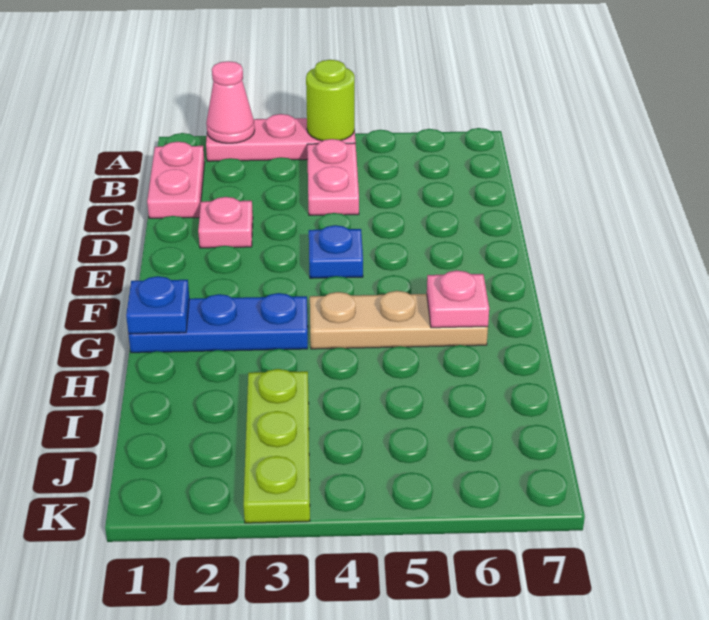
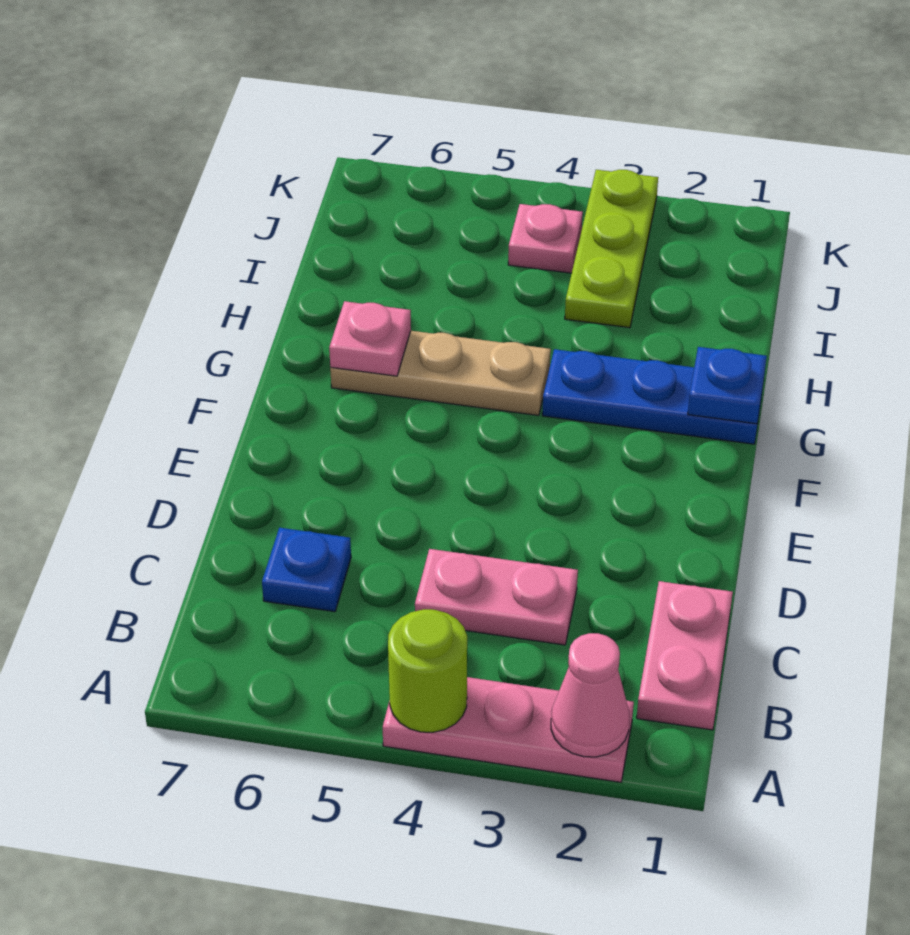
pink 1x2 plate [307,139,359,215] -> pink 1x2 plate turned to [415,549,578,645]
pink 1x1 plate [198,197,253,248] -> pink 1x1 plate moved to [508,204,583,273]
blue 1x1 plate [309,225,363,278] -> blue 1x1 plate moved to [262,528,351,612]

